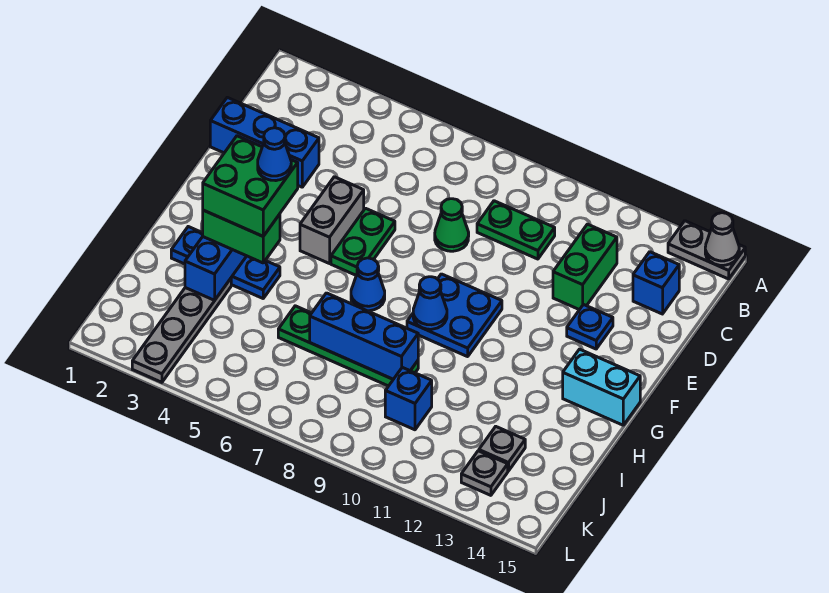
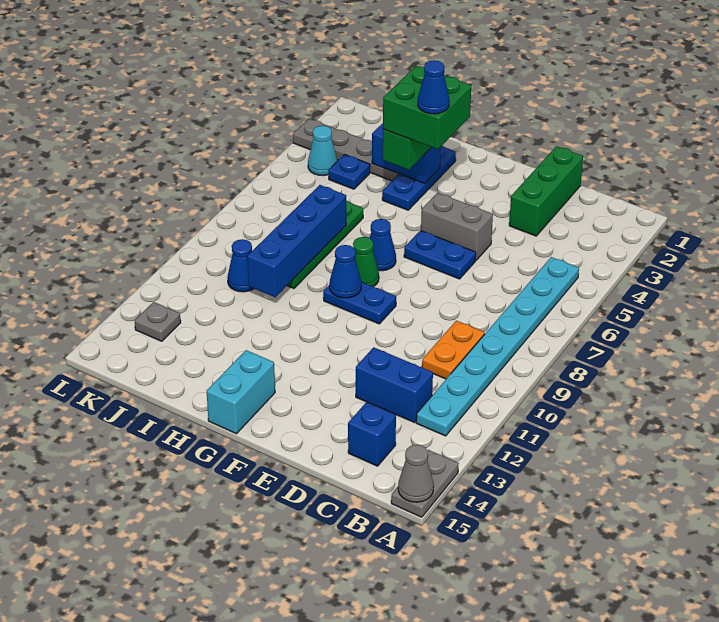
none -> cyan 1x8 plate [416,257,579,436]
green 1x2 plate [477,201,555,259] -> orange 1x2 plate [422,321,485,379]
green 1x2 brick [553,224,617,310] -> blue 1x2 brick [356,347,433,423]
blue 1x3 brick [210,97,319,187] -> green 1x3 brick [509,146,583,236]
green 1x1 cone [435,199,469,251] -> green 1x1 cone moved to [353,237,379,287]
green 1x2 plate [331,208,395,275] -> blue 1x2 plate [404,230,476,279]
blue 1x1 plate [567,305,613,349] -> blue 1x1 plate moved to [328,154,370,189]
blue 2x2 plate [407,274,502,357] -> blue 1x2 plate [323,282,396,324]
blue 1x3 brick [310,293,418,379] -> blue 1x4 brick [247,185,346,297]
blue 1x1 brick [385,367,432,430] -> blue 1x1 cone [227,239,254,292]
grey 1x1 plate [479,427,525,471] -> none
none -> cyan 1x1 cone [308,126,338,176]

